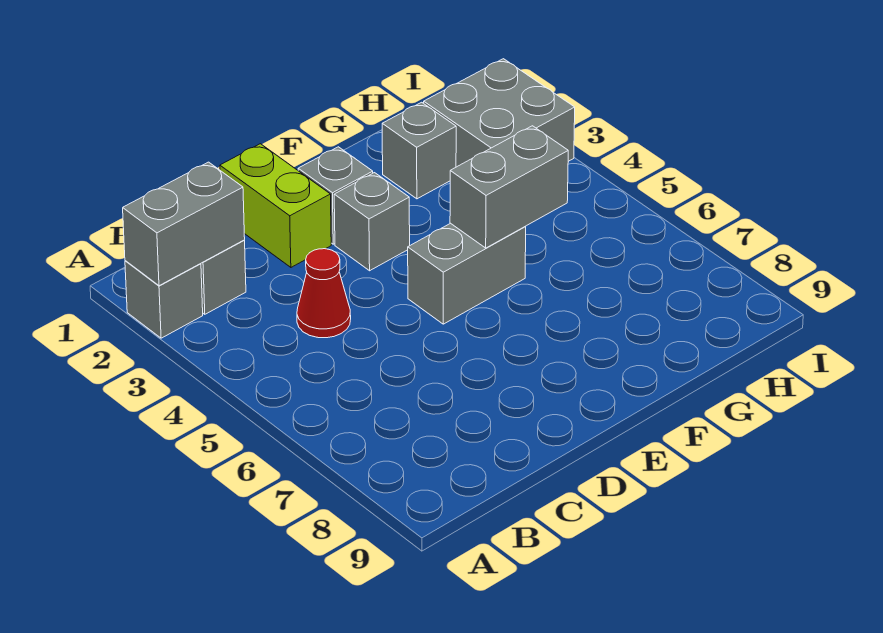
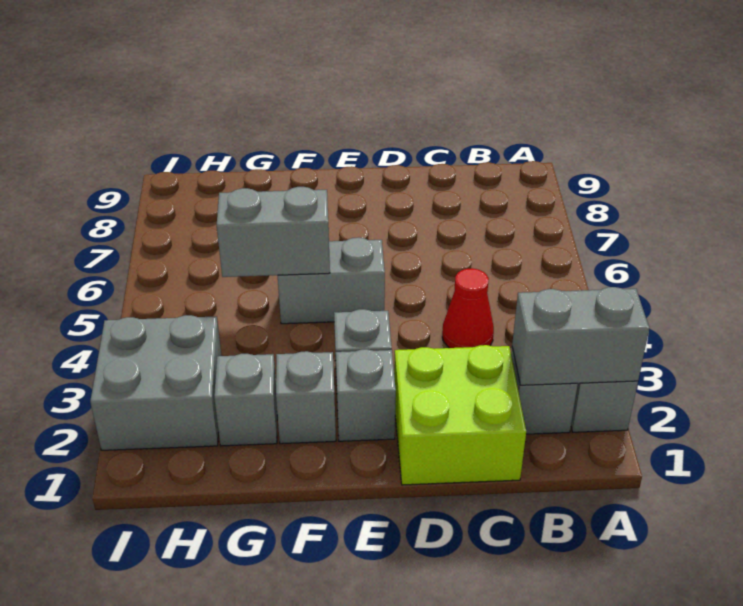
lime 1x2 brick [220,144,331,267] -> lime 2x2 brick [394,345,526,485]
none -> grey 1x1 brick [276,351,336,444]

